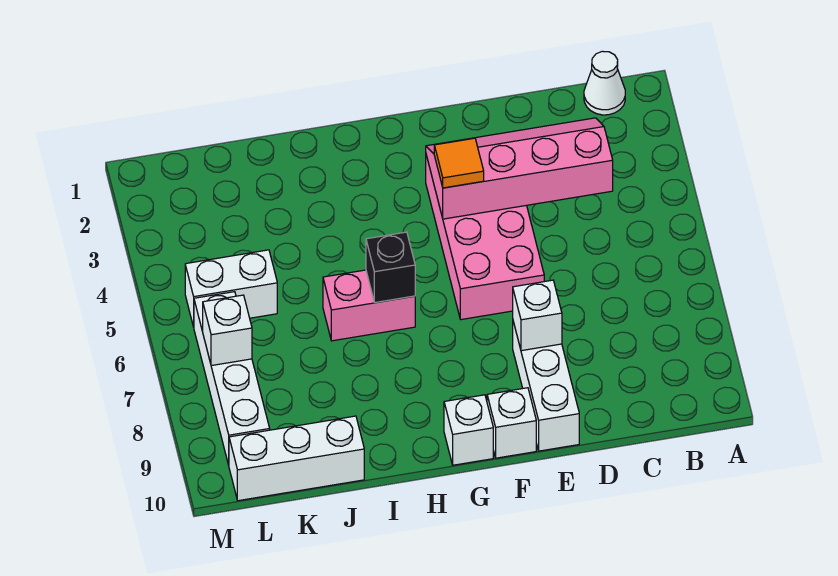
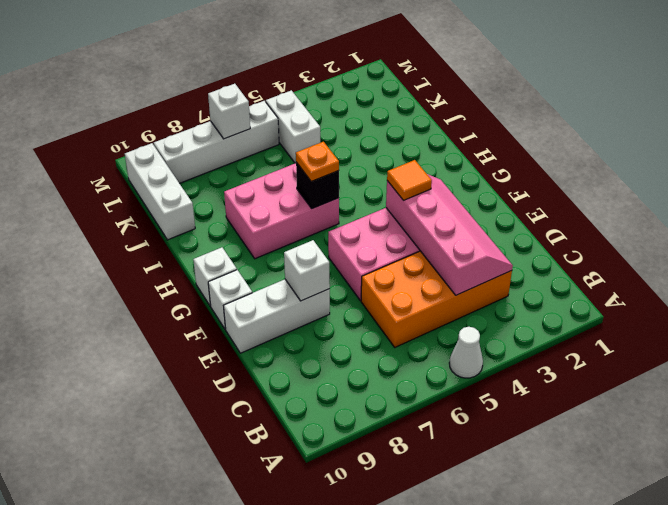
white 1x1 cone [584,51,625,115] -> white 1x1 cone moved to [449,327,483,378]
none -> orange 2x4 brick [361,251,512,347]
pink 1x2 brick [323,270,415,341] -> pink 2x3 brick [224,163,339,259]
none -> orange 1x1 plate [296,142,339,181]

